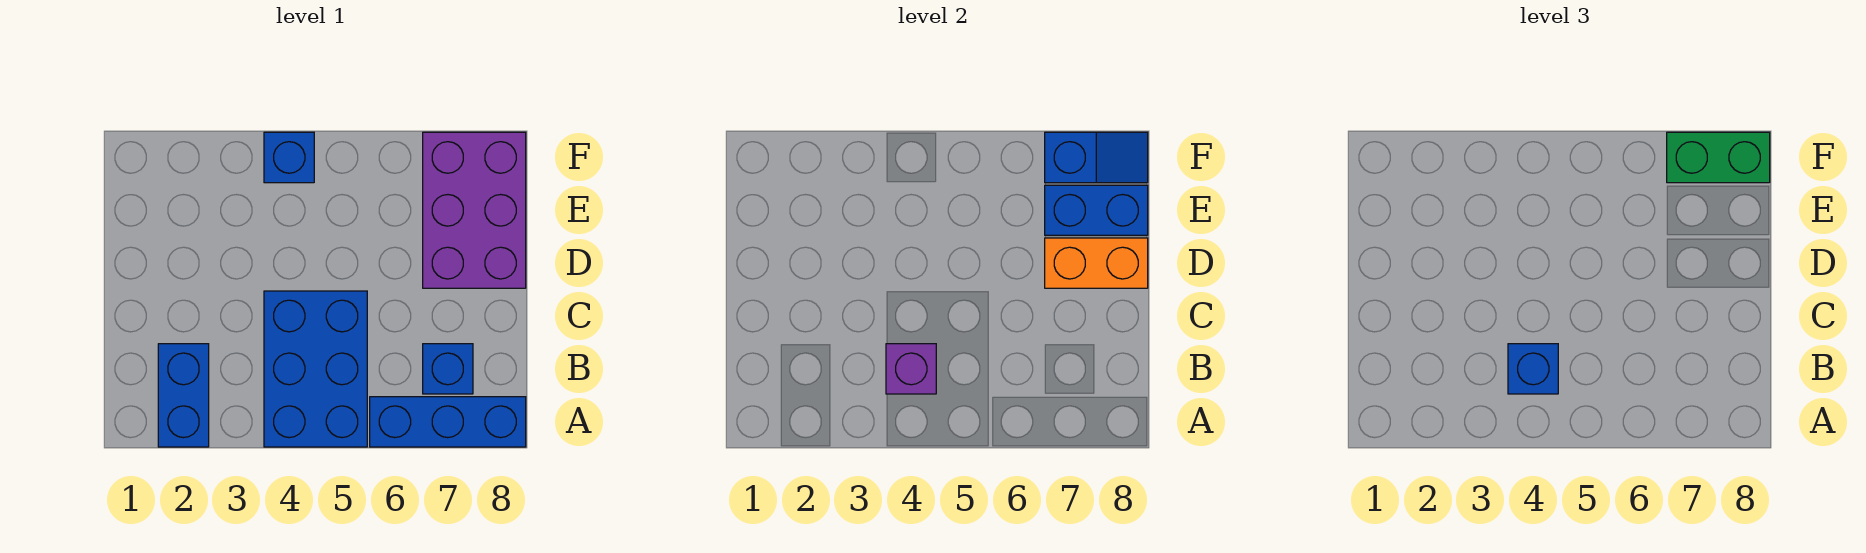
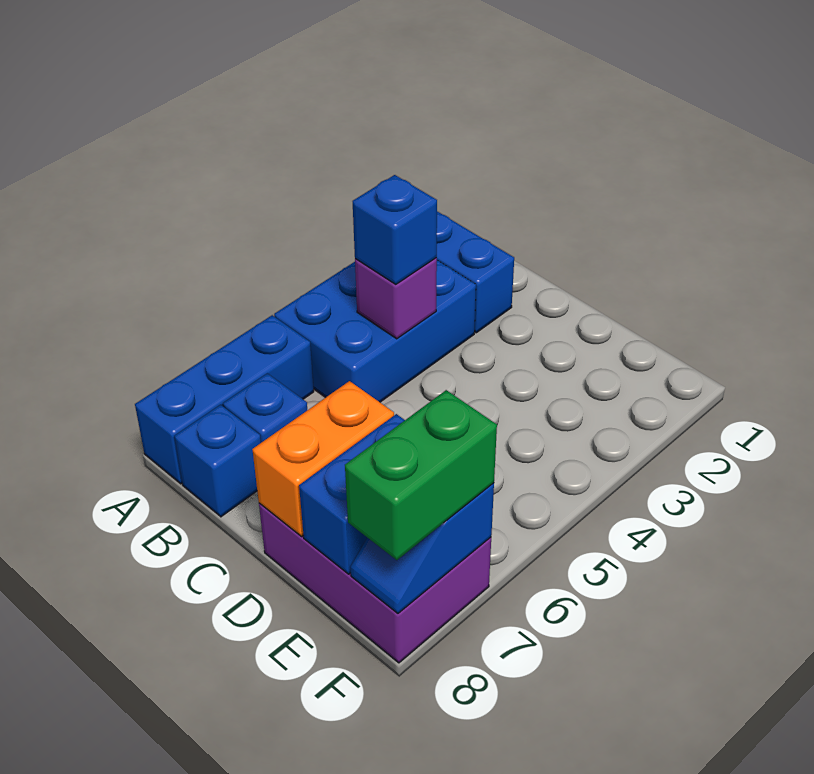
blue 2x3 brick [264,291,367,447] -> blue 2x3 brick turned to [274,260,476,402]
blue 1x1 brick [264,132,314,183] -> blue 1x1 brick moved to [175,405,261,517]

